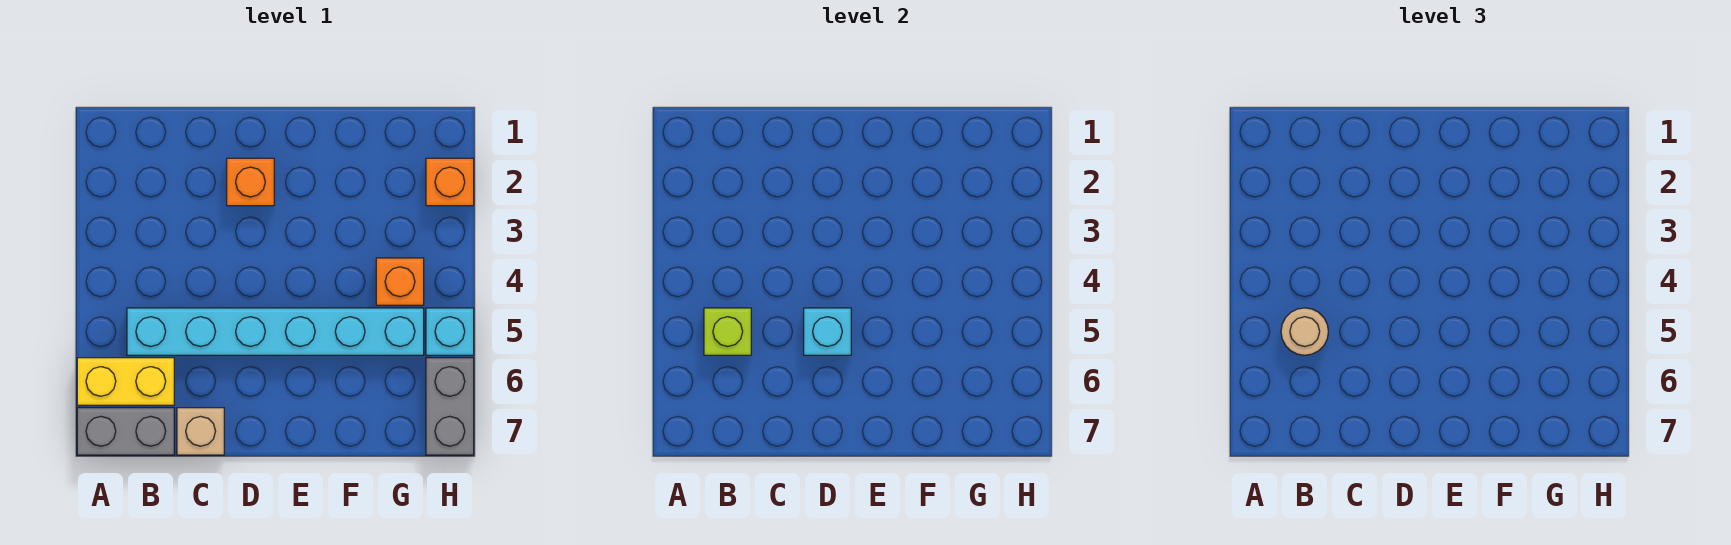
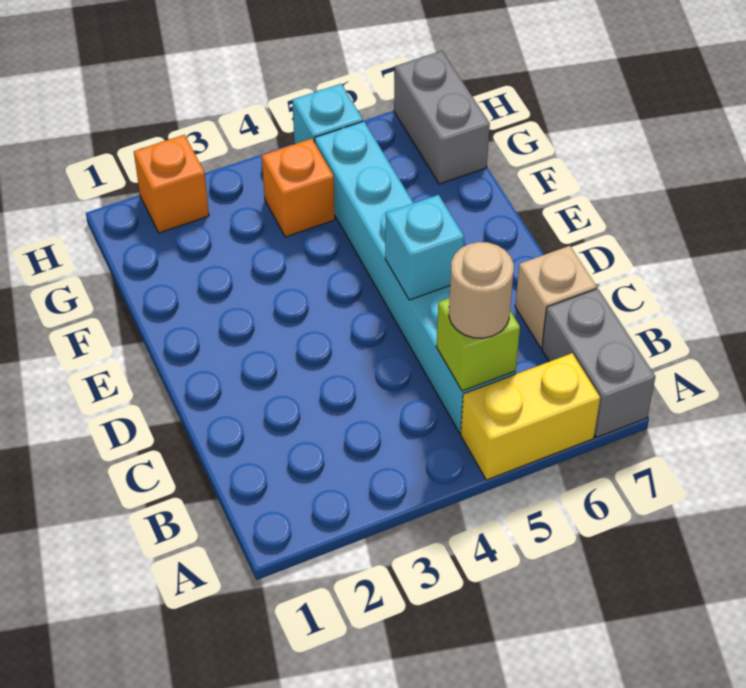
yellow 1x2 brick [77,358,174,405] -> yellow 1x2 brick turned to [461,353,600,480]
orange 1x1 brick [227,158,274,206] -> none
grey 1x2 brick [426,358,474,455] -> grey 1x2 brick turned to [394,51,490,184]

